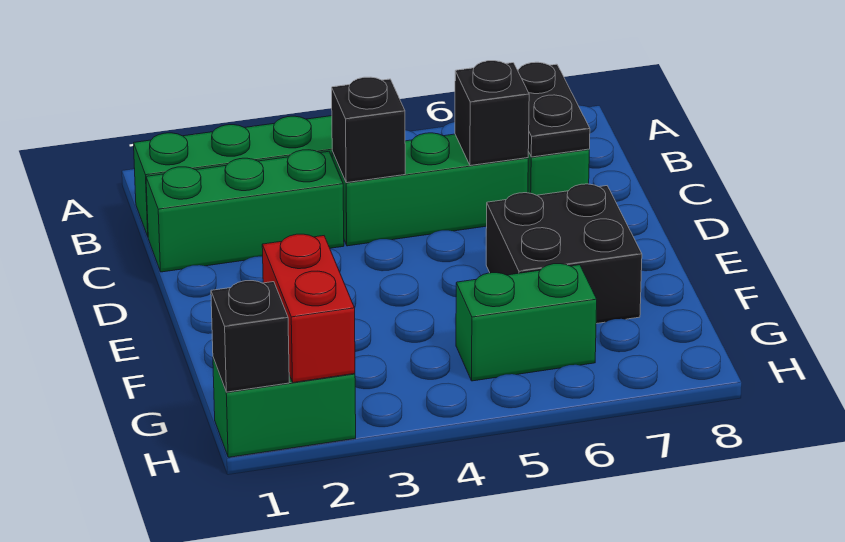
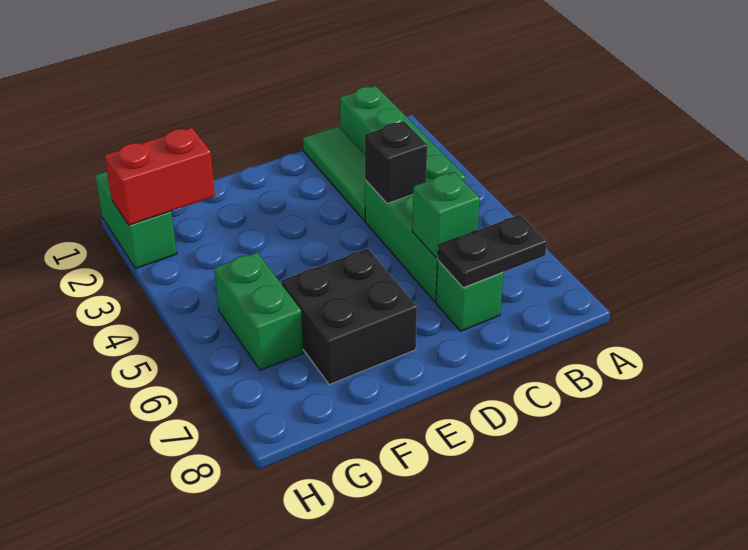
green 1x3 brick [146,150,344,272] -> green 1x3 tile [303,126,365,221]
black 1x1 brick [455,61,529,166] -> green 1x1 brick [412,172,480,258]
black 1x1 brick [211,281,289,392] -> none

